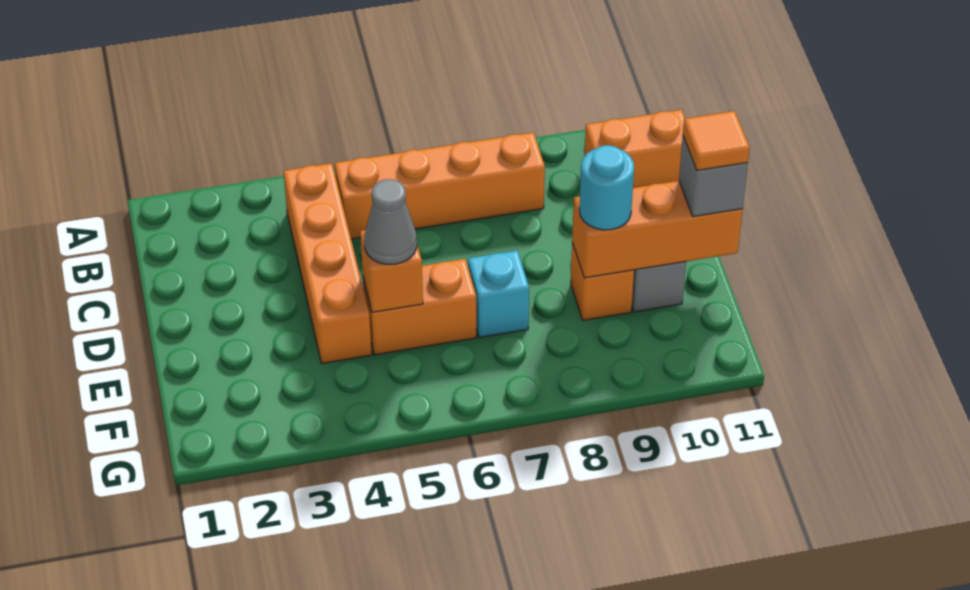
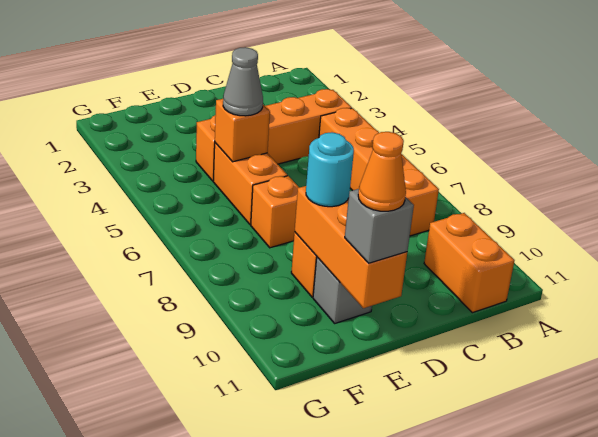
cyan 1x1 brick [468,250,529,338] -> orange 1x1 brick [251,176,299,248]
orange 1x1 tile [683,111,750,170] -> orange 1x1 cone [358,132,406,211]

